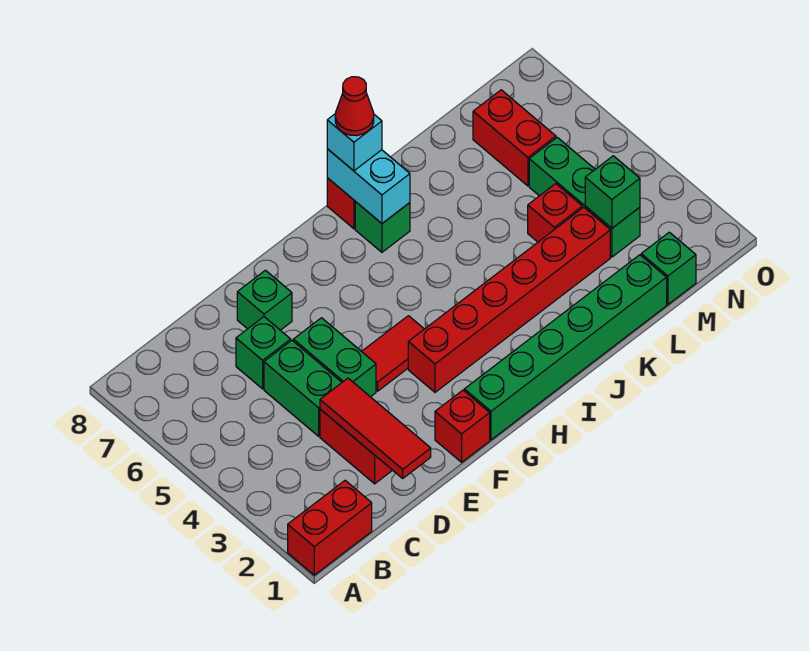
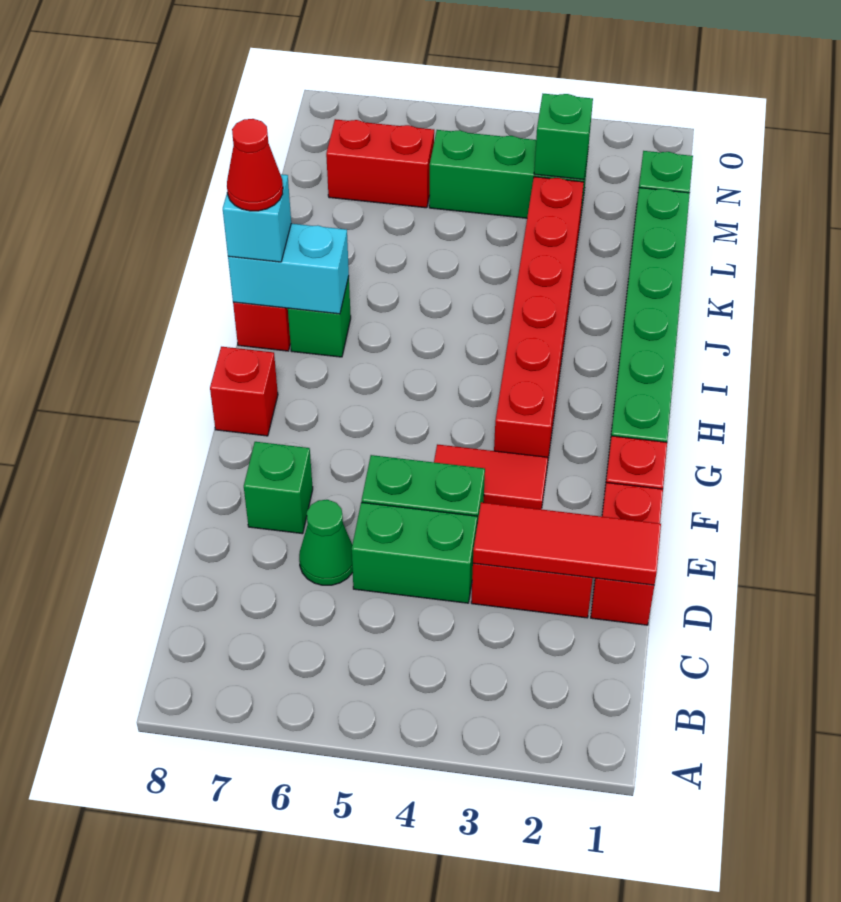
red 1x2 brick [288,480,372,575] -> red 1x2 brick moved to [591,483,663,625]
green 1x1 brick [236,317,291,389] -> green 1x1 cone [299,500,353,585]
red 1x2 tile [362,316,424,391] -> red 1x2 tile turned to [434,444,548,509]
red 1x1 brick [528,184,582,242] -> red 1x1 brick moved to [210,347,278,436]

